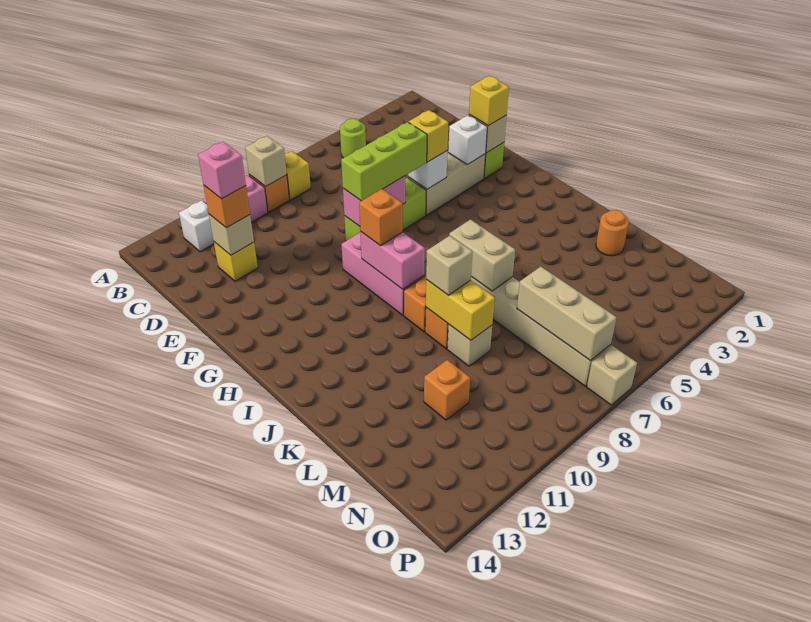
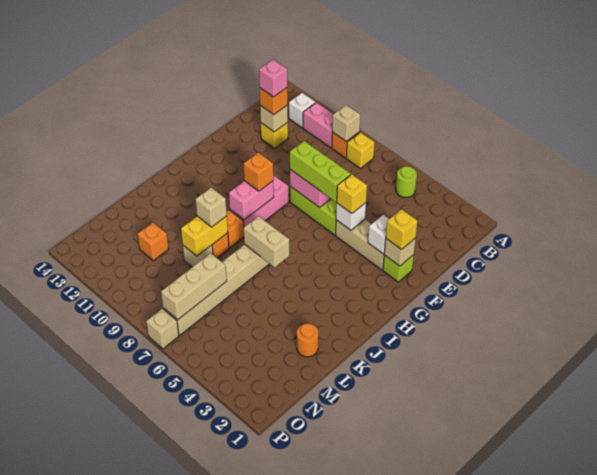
tan 1x2 brick [449,220,515,291] -> tan 1x2 brick turned to [244,216,289,267]

